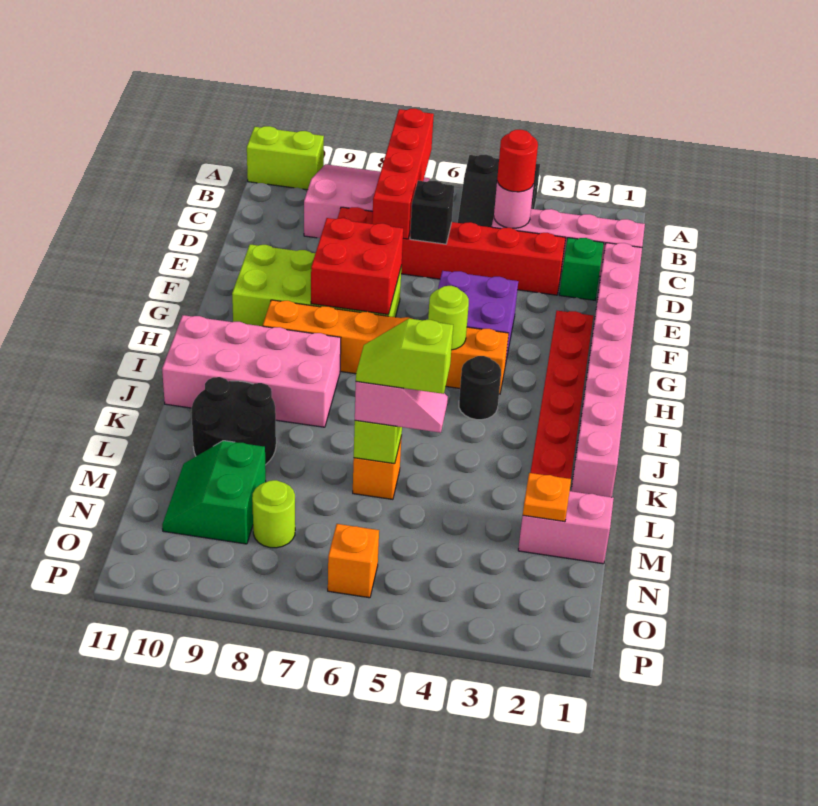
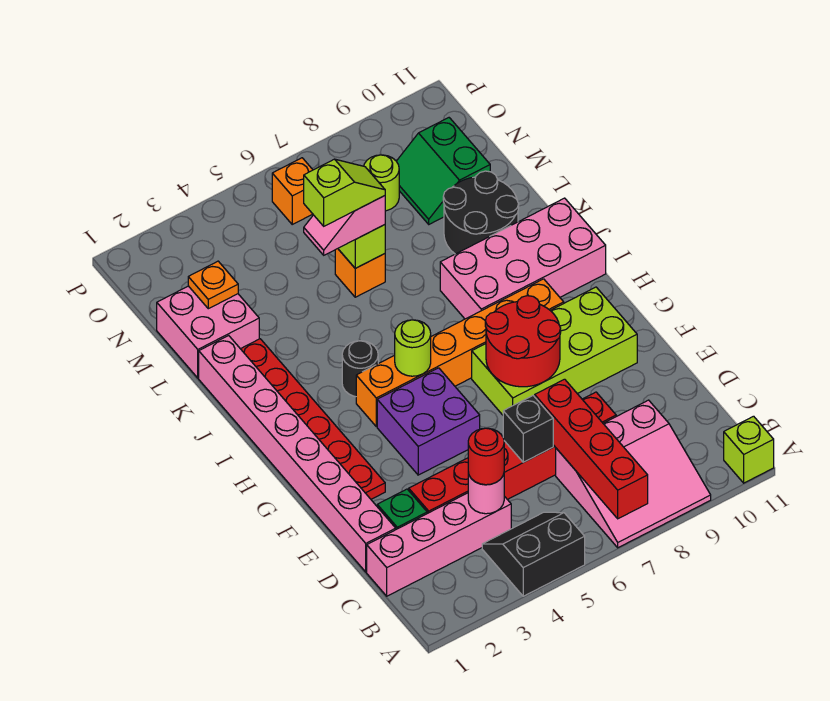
lime 1x2 brick [247,126,324,190] -> lime 1x1 brick [724,416,774,483]
red 2x2 brick [311,218,403,315] -> red 2x2 round brick [485,296,561,387]
pink 1x2 brick [518,491,614,564] -> pink 2x2 brick [157,286,259,378]
green 2x2 slope [162,441,266,544] -> green 2x2 slope turned to [396,118,490,224]

